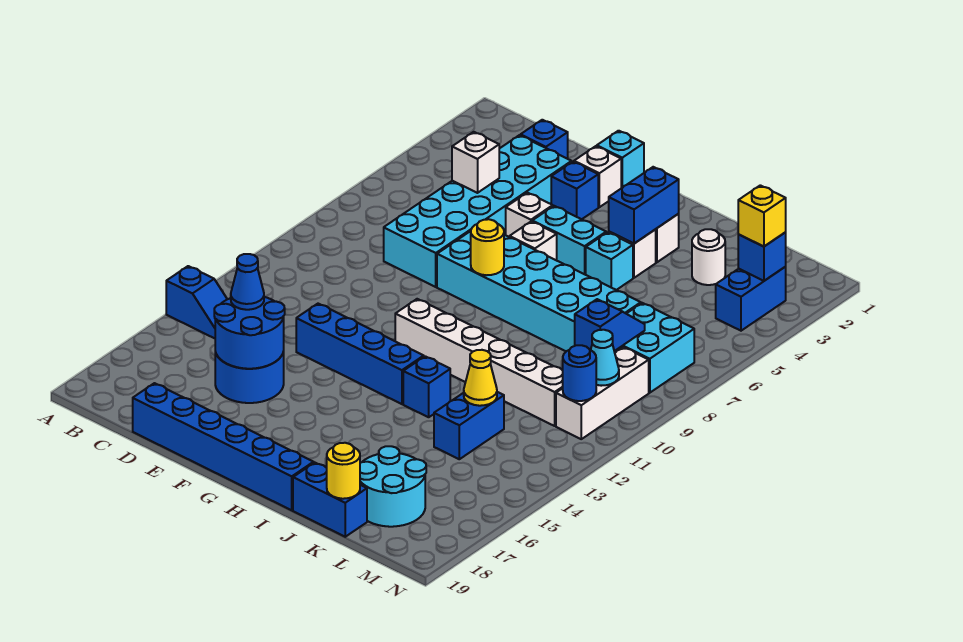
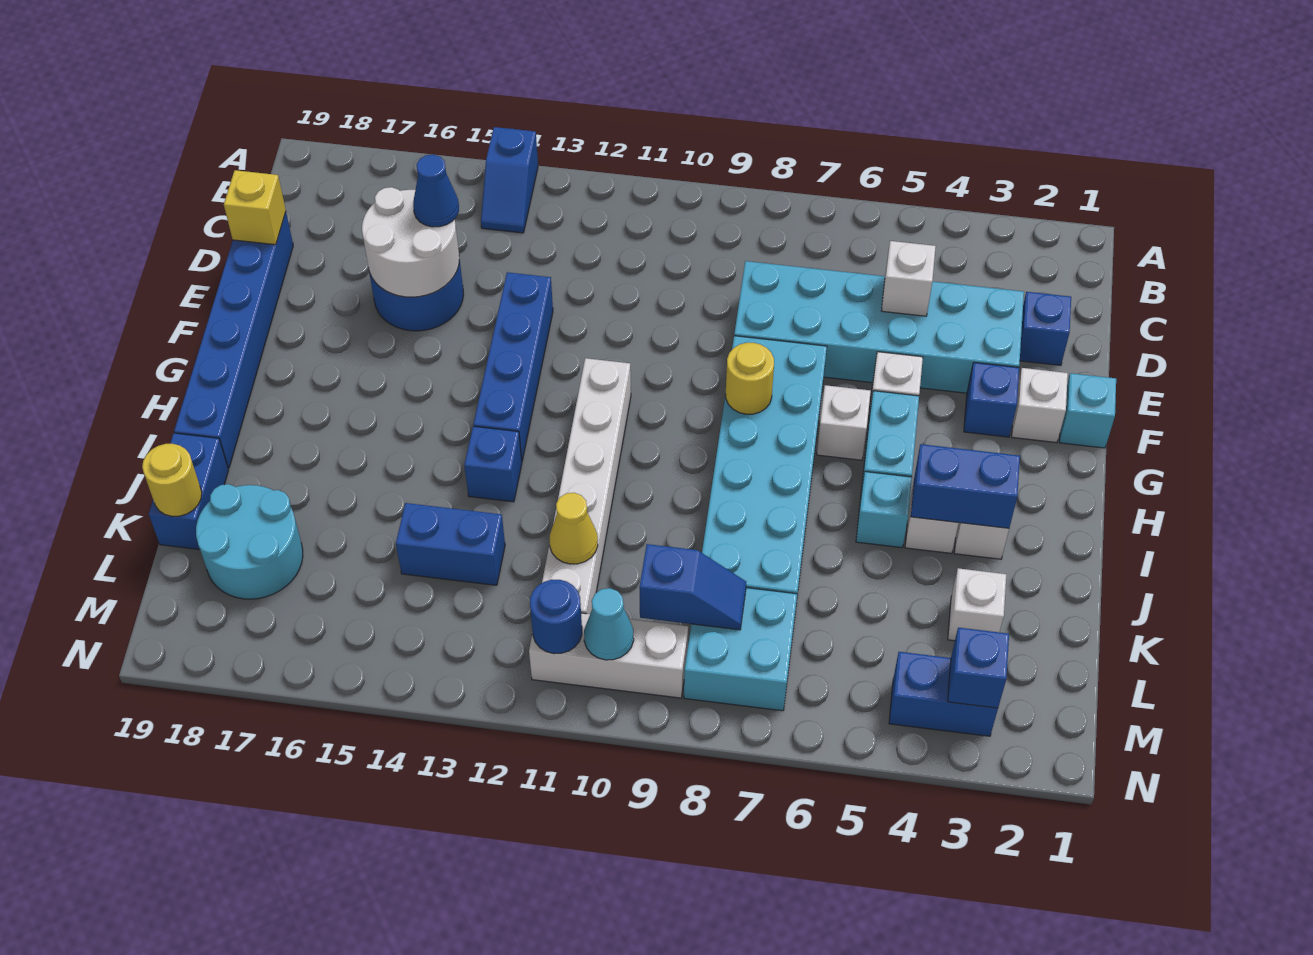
blue 2x2 round brick [214,297,285,369] -> white 2x2 round brick [362,187,459,297]
white 1x1 round brick [692,229,725,285] -> white 1x1 brick [948,568,1006,641]
yellow 1x1 cone [464,350,497,406] -> yellow 1x1 cone moved to [550,493,598,564]
yellow 1x1 brick [738,185,786,247] -> yellow 1x1 brick moved to [224,170,286,245]

